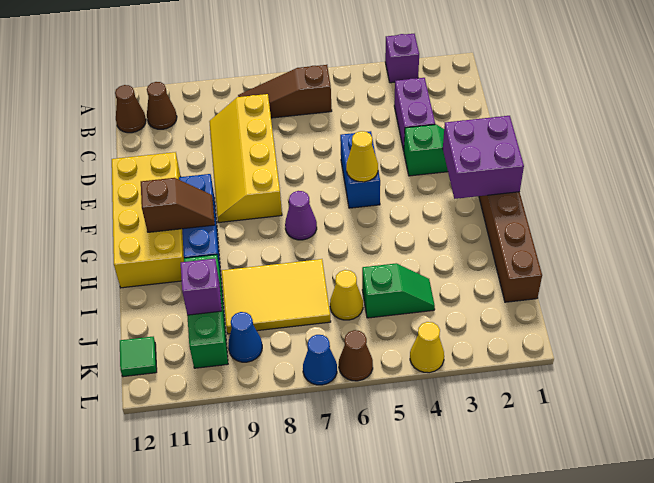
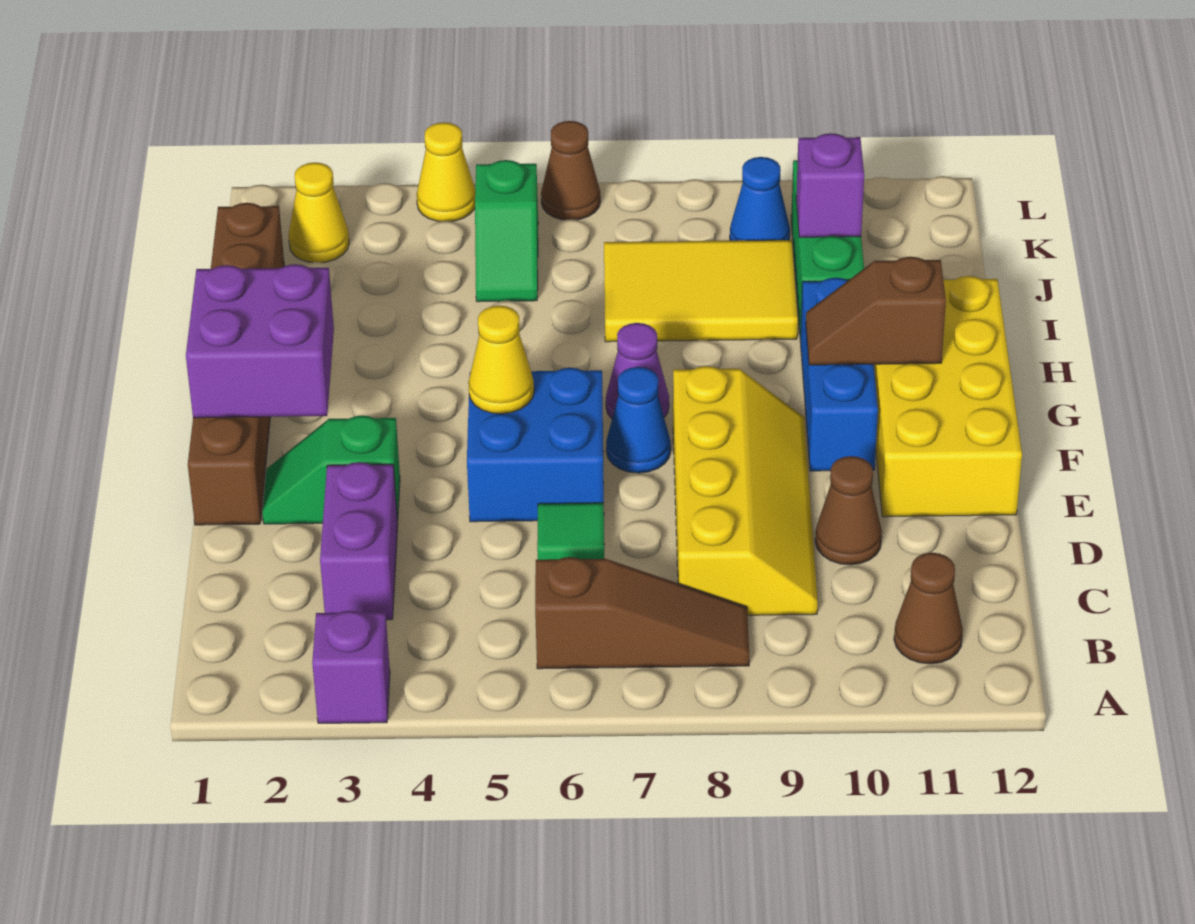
brown 1x1 cone [115,85,146,133] -> brown 1x1 cone moved to [815,456,882,565]
blue 1x2 brick [340,131,380,208] -> blue 2x2 brick [467,368,604,522]
green 1x2 slope [362,263,435,318] -> green 1x2 slope turned to [475,160,538,302]
yellow 1x1 cone [330,270,363,320] -> yellow 1x1 cone moved to [289,162,349,263]
green 1x1 tile [120,337,157,377] -> green 1x1 tile moved to [537,503,604,560]
blue 1x1 cone [303,335,337,385] -> blue 1x1 cone moved to [606,367,671,473]

